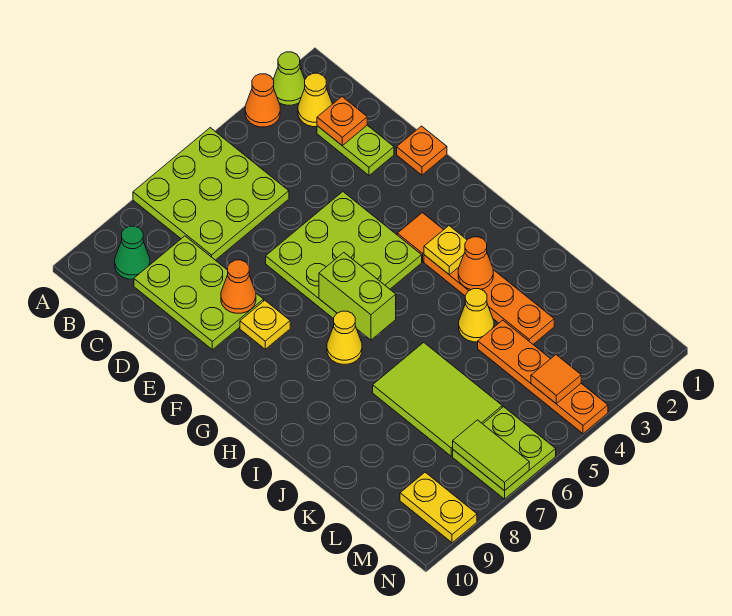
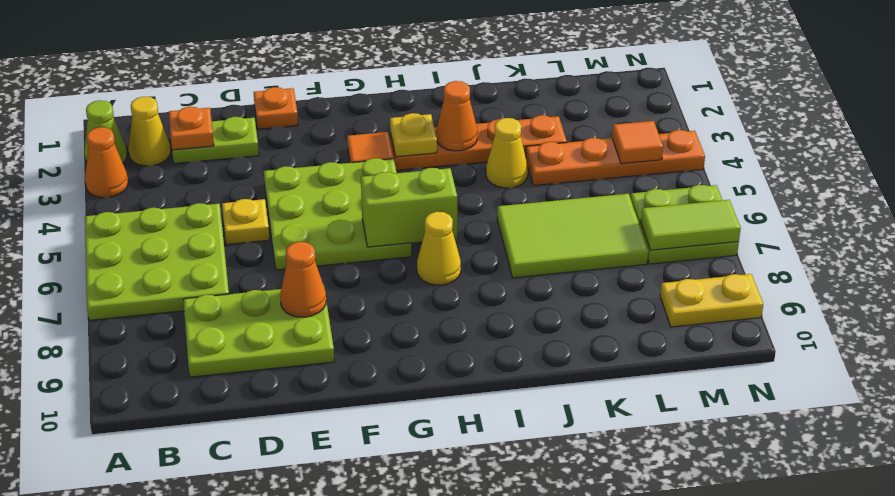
green 1x1 cone [115,226,150,279] -> none
yellow 1x1 plate [240,300,290,349] -> yellow 1x1 plate moved to [222,199,270,244]

